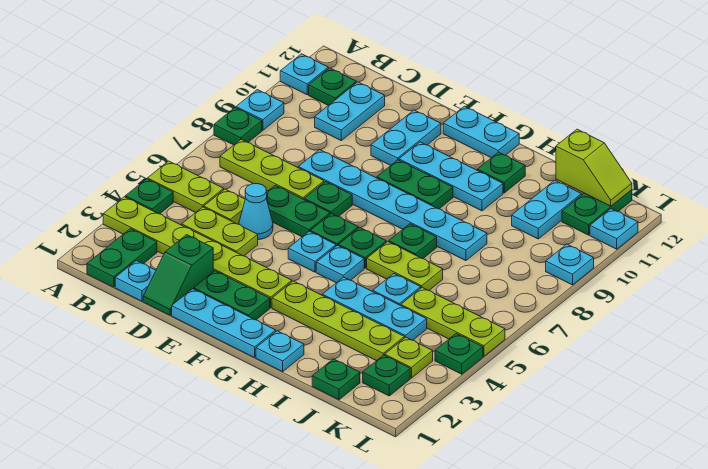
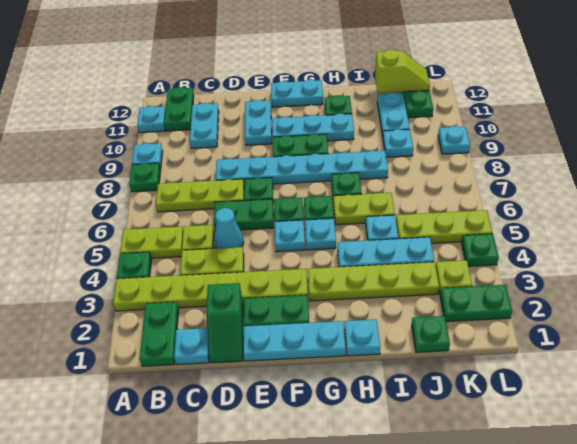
green 1x1 plate [309,68,356,105] -> green 1x2 plate [164,87,194,131]
green 1x1 plate [363,355,410,396] -> green 1x2 plate [440,285,512,322]
cyan 1x1 plate [590,209,638,249] -> cyan 1x1 plate moved to [383,129,413,157]

